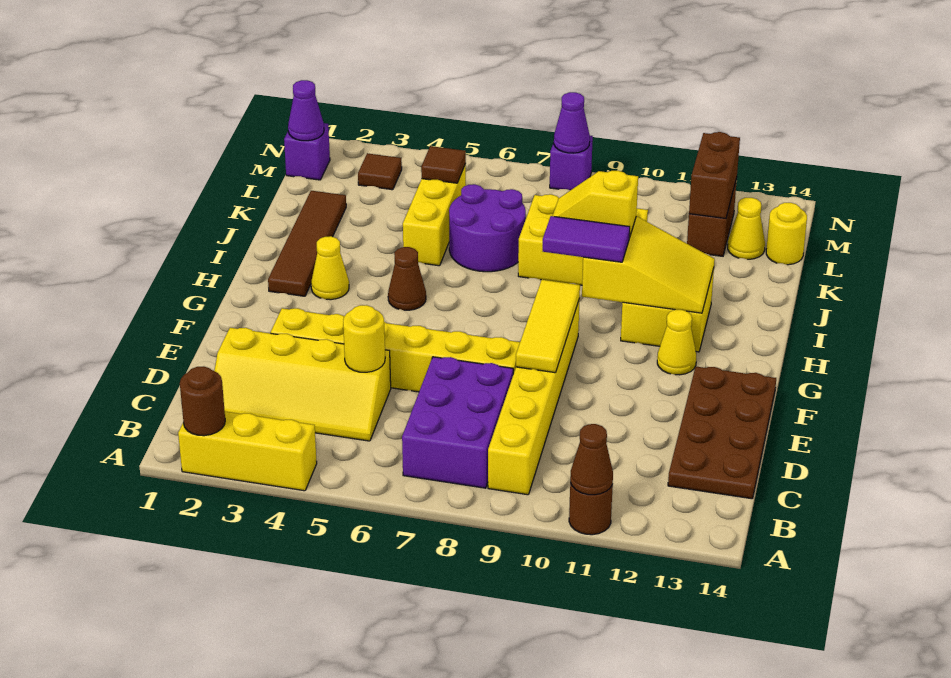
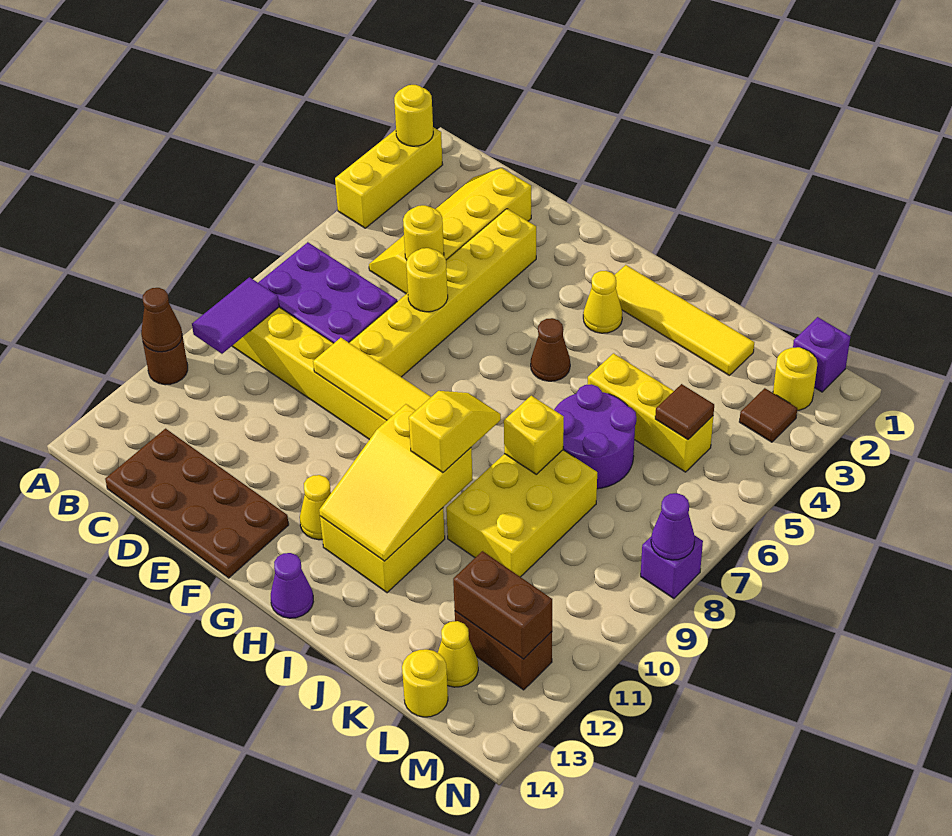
brown 1x1 round brick [180,366,225,436] -> yellow 1x1 round brick [394,85,433,146]
none -> yellow 1x1 round brick [406,248,448,312]
brown 1x4 tile [268,191,346,296] -> yellow 1x4 tile [615,265,754,376]
purple 1x2 tile [543,216,630,262] -> purple 1x2 tile moved to [192,277,279,354]
none -> yellow 1x1 brick [504,396,564,474]
purple 1x1 cone [288,80,324,141] -> purple 1x1 cone moved to [271,553,313,618]
none -> yellow 1x1 round brick [773,347,817,411]

